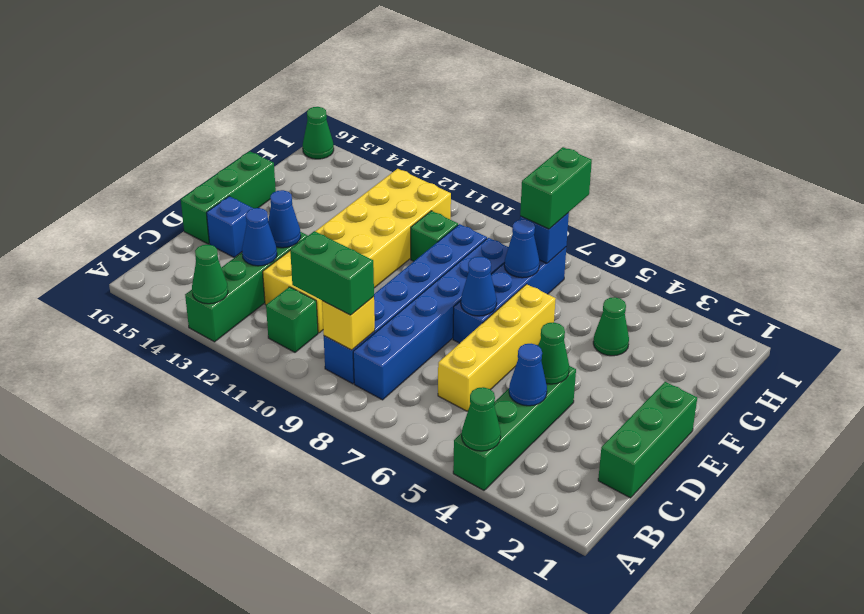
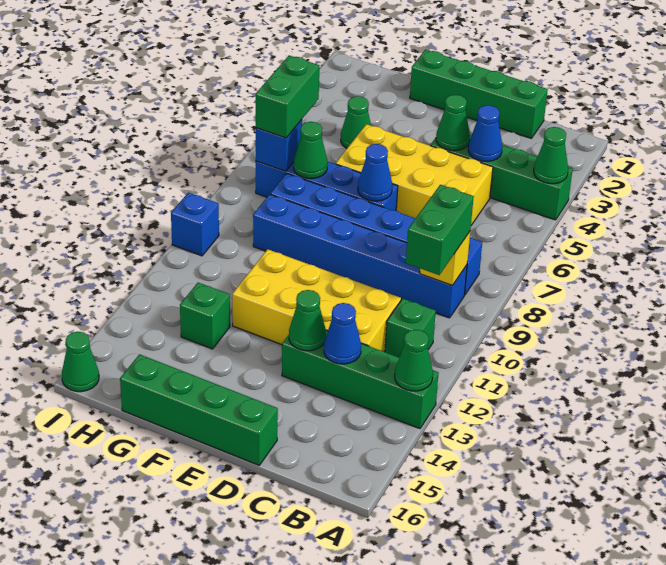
green 1x3 brick [598,382,697,498] -> green 1x4 brick [410,50,548,138]
yellow 1x4 brick [438,284,556,411] -> yellow 2x4 brick [336,124,493,225]
yellow 2x6 brick [263,169,451,333] -> yellow 2x4 brick [232,249,401,351]
blue 1x1 cone [268,190,301,248] -> green 1x1 cone [289,290,326,351]
blue 1x1 brick [206,196,253,258] -> blue 1x1 brick moved to [171,193,219,256]
green 1x3 brick [181,151,276,244] -> green 1x4 brick [120,354,278,465]
blue 1x1 cone [504,219,539,278] -> green 1x1 cone [294,122,327,179]
green 1x1 brick [411,211,458,261] -> green 1x1 brick moved to [180,283,230,349]
green 1x2 brick [520,147,592,229] -> green 1x2 brick turned to [256,55,319,138]

